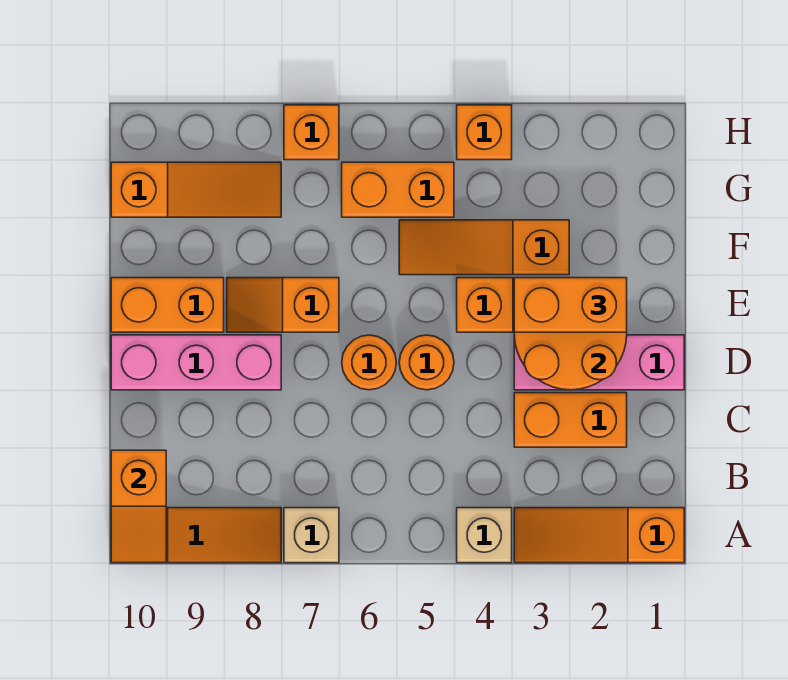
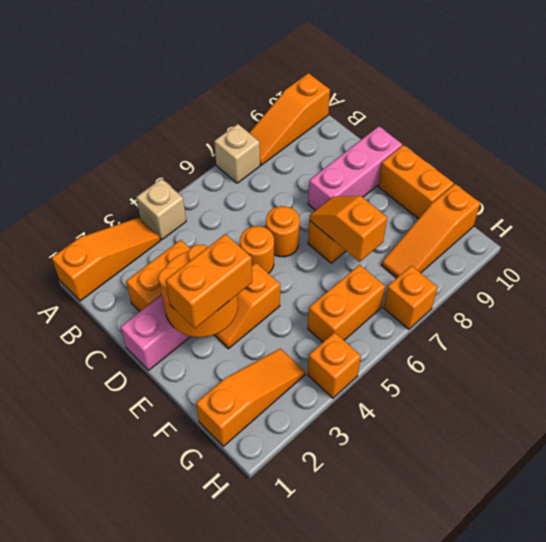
orange 1x2 slope [111,450,166,563] -> orange 1x2 slope moved to [309,196,387,262]
orange 1x2 brick [111,278,224,332] -> orange 1x2 brick turned to [378,145,454,219]
orange 1x3 slope [399,220,569,275] -> orange 1x3 slope moved to [196,349,305,446]

